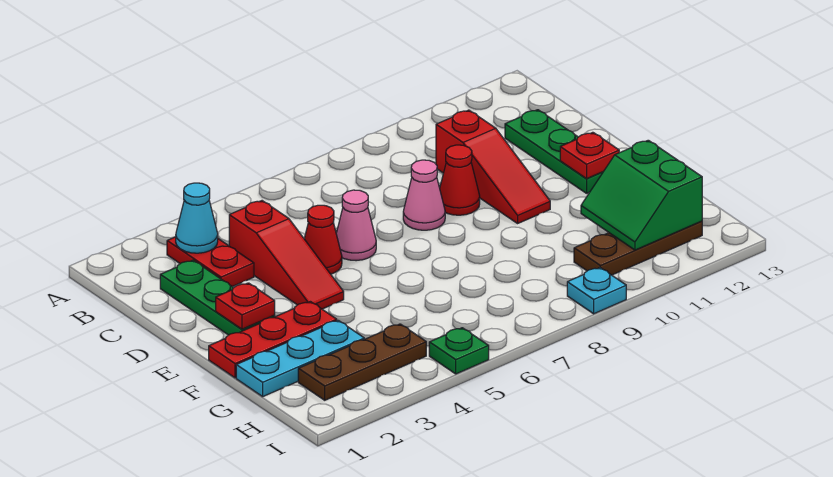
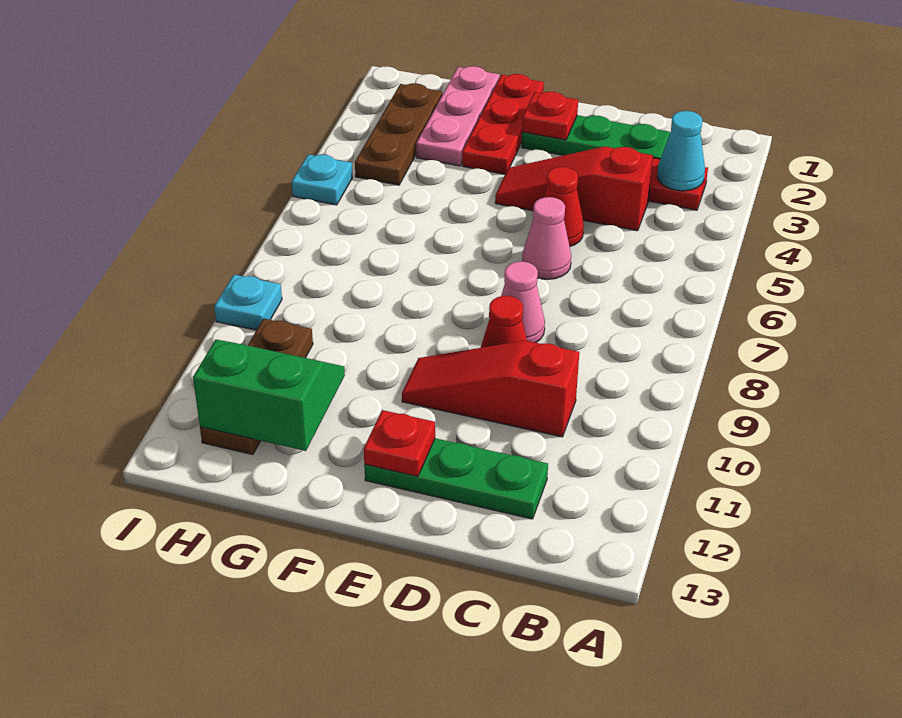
cyan 1x3 plate [236,320,364,397] -> pink 1x3 plate [416,66,500,166]
green 1x1 plate [429,328,489,374] -> cyan 1x1 plate [292,154,352,205]

